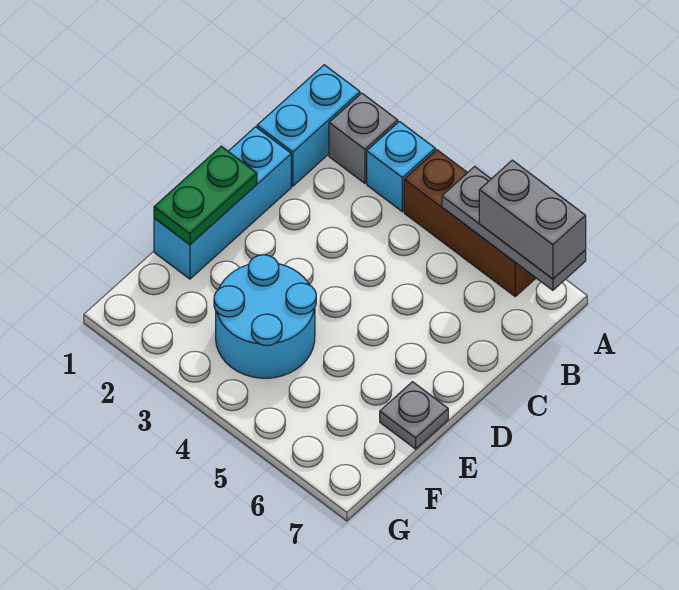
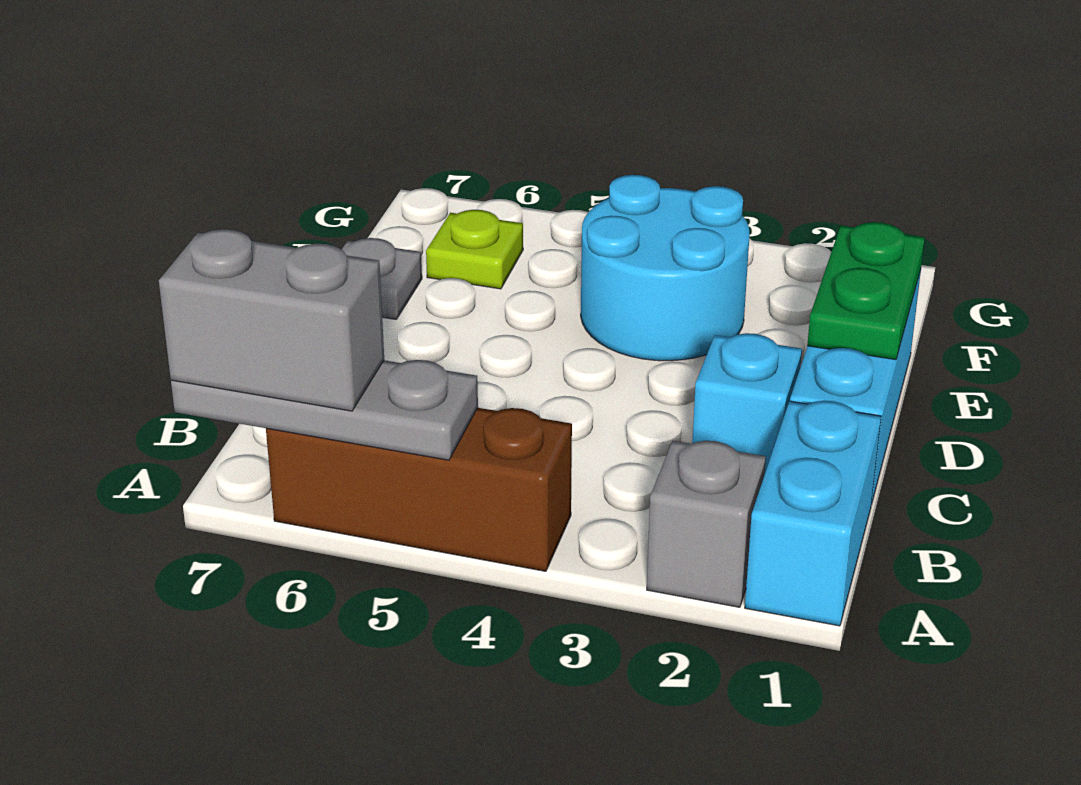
cyan 1x1 brick [367,121,435,212] -> cyan 1x1 brick moved to [692,333,802,475]
none -> lime 1x1 plate [426,210,523,289]

